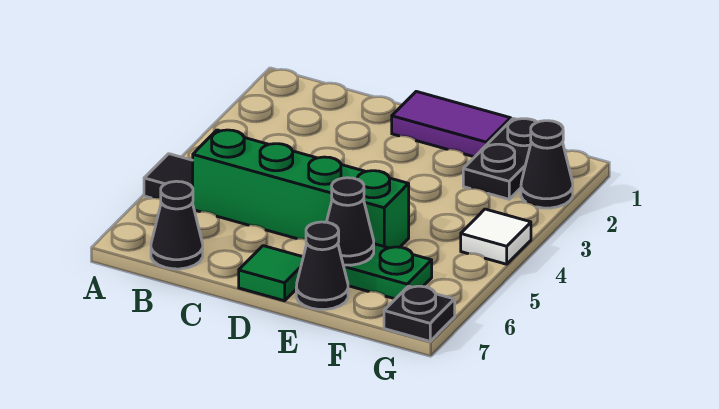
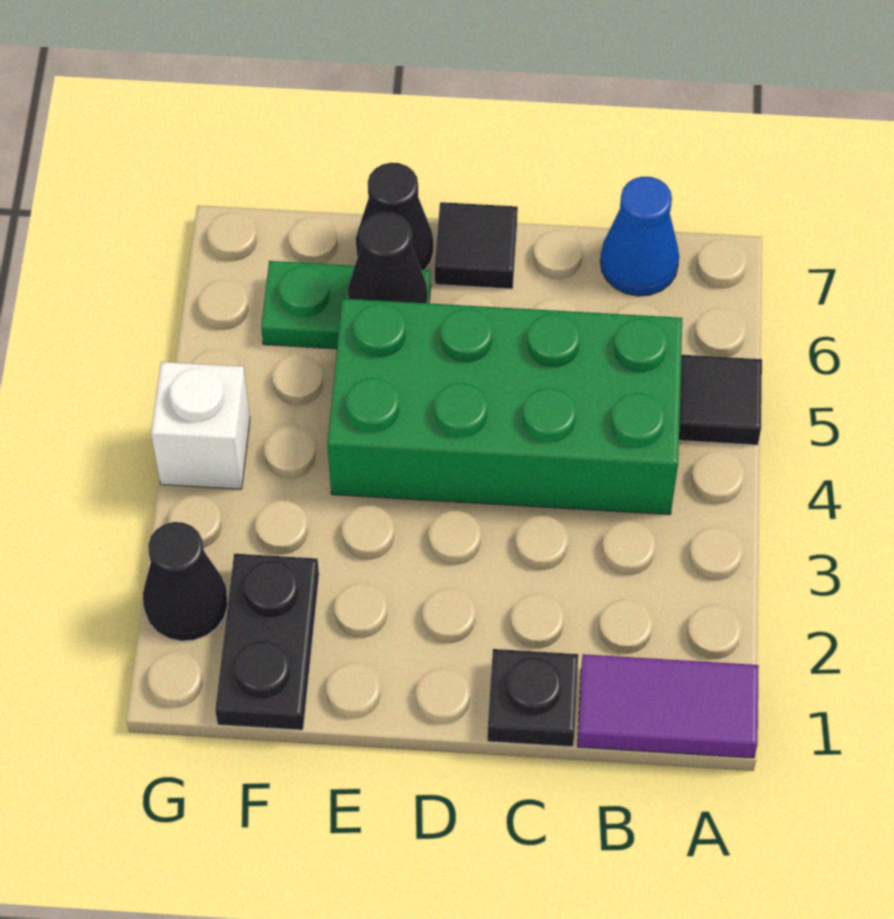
green 1x4 brick [193,130,409,248] -> green 2x4 brick [327,299,682,515]
black 1x1 cone [151,181,203,269] -> blue 1x1 cone [600,177,679,296]
purple 1x2 tile [392,91,511,157] -> purple 1x2 tile moved to [578,654,759,758]
green 1x1 tile [239,246,303,301] -> black 1x1 tile [435,202,518,289]
white 1x1 tile [461,209,531,264] -> white 1x1 brick [151,362,250,489]
black 1x1 plate [384,286,455,341] -> black 1x1 plate moved to [487,649,578,747]

